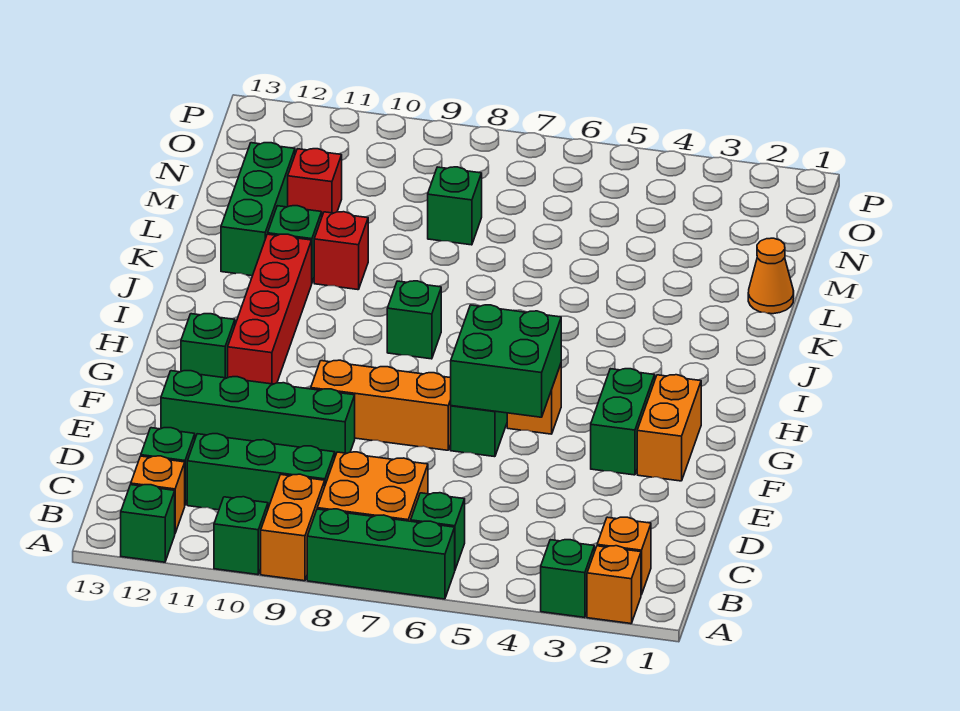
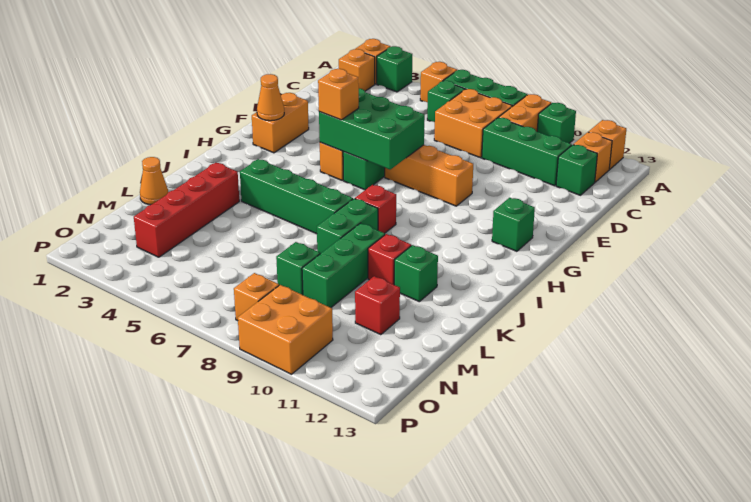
none -> orange 1x1 brick [420,62,457,102]
green 1x1 brick [121,485,175,562] -> orange 1x1 brick [589,120,626,169]
green 1x4 brick [161,371,355,456] -> green 1x4 brick moved to [240,159,353,234]
green 1x2 brick [591,369,655,475] -> green 1x2 brick moved to [317,199,378,254]
green 2x2 brick [451,305,561,417] -> green 2x3 brick [319,88,425,170]
none -> orange 1x1 cone [257,74,284,121]
none -> orange 1x1 brick [318,69,359,120]
red 1x4 brick [228,234,312,384] -> red 1x4 brick moved to [134,163,239,257]
green 1x1 brick [387,281,441,359] -> red 1x1 brick [355,185,396,233]
green 1x3 brick [221,143,295,276] -> green 1x3 brick moved to [302,223,385,308]
none -> orange 1x1 brick [234,273,279,321]
none -> orange 2x2 brick [238,285,333,374]

